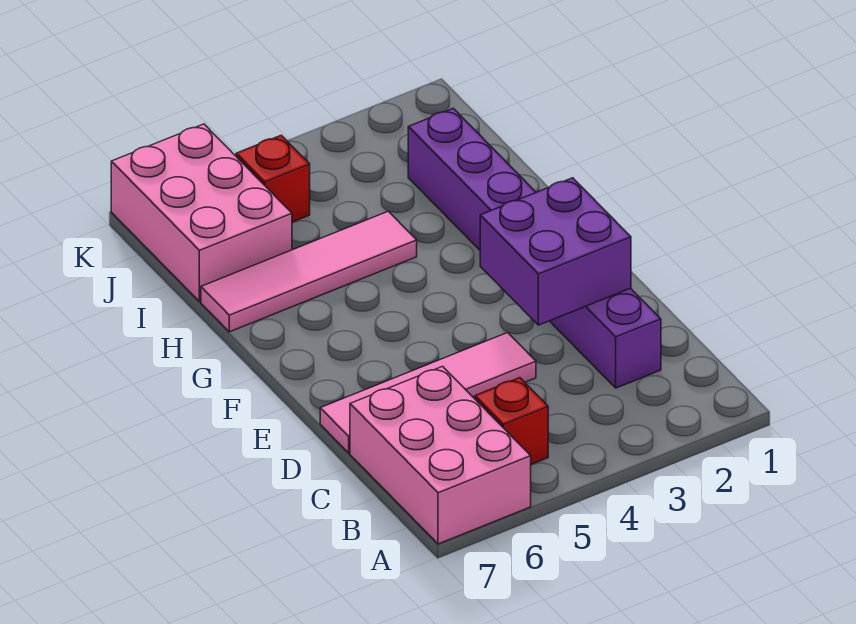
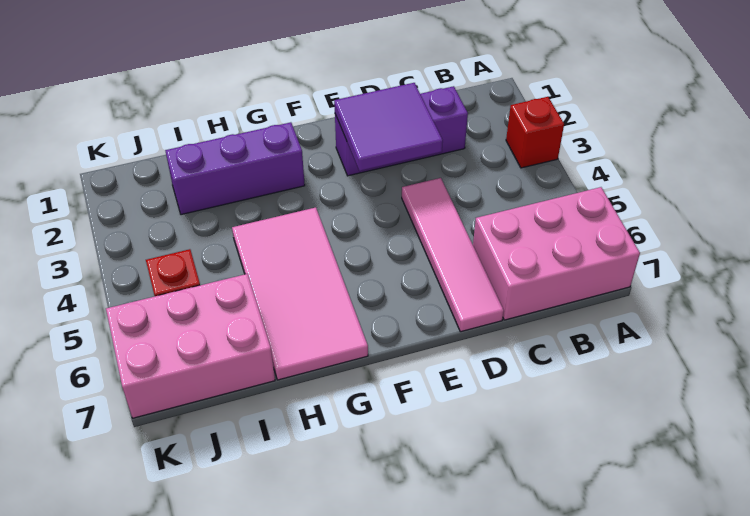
red 1x1 brick [475,378,548,464] -> red 1x1 brick moved to [506,97,564,168]
purple 2x2 brick [480,178,631,325] -> purple 2x2 tile [334,83,443,171]
pink 1x4 tile [201,211,417,332] -> pink 2x4 tile [232,207,368,380]

